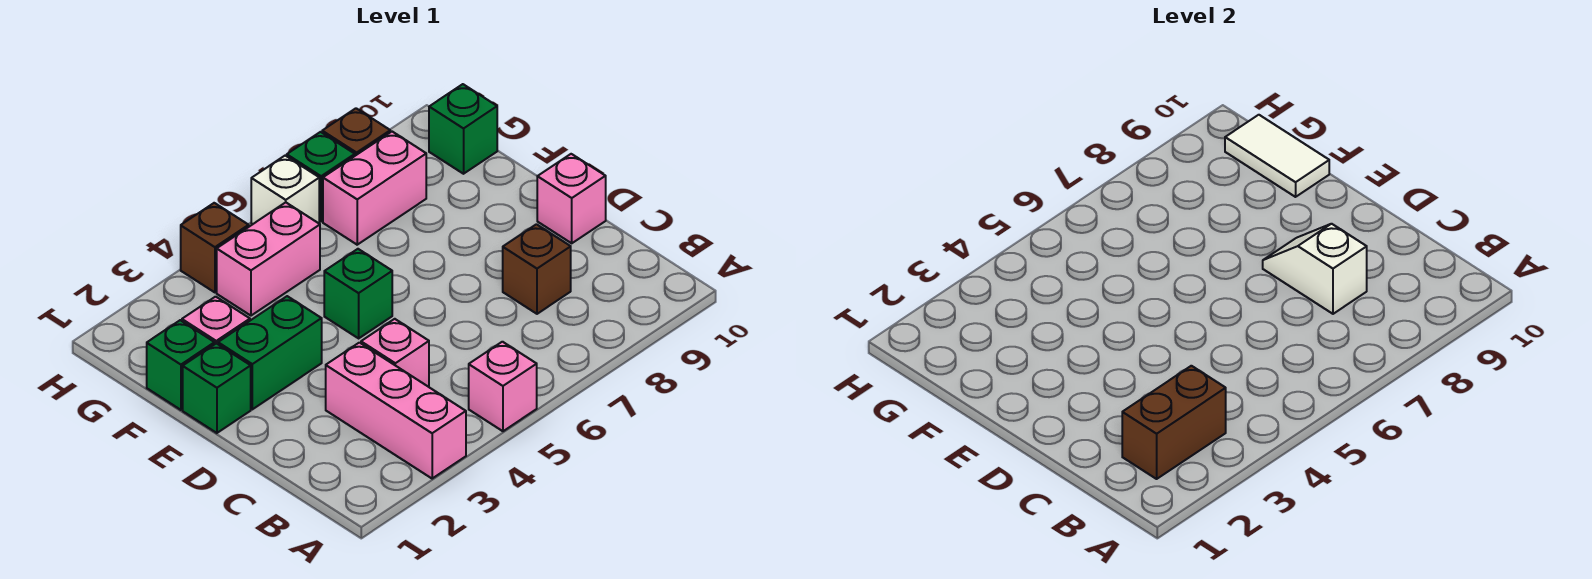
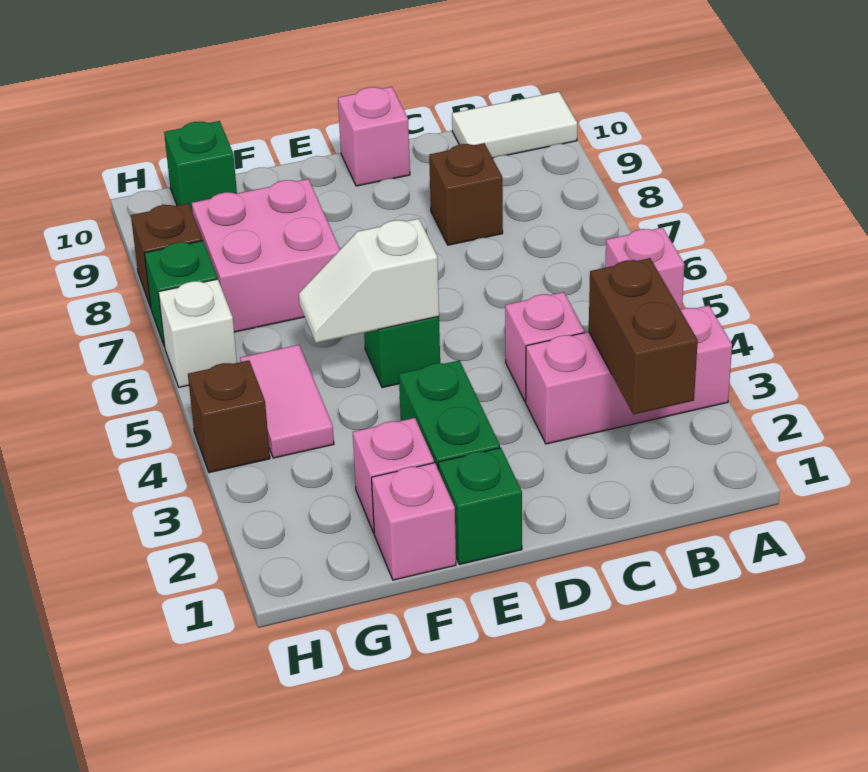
white 1x2 slope [1263,224,1367,314] -> white 1x2 slope moved to [299,219,439,343]
green 1x1 brick [147,320,215,410] -> pink 1x1 brick [372,463,456,580]
white 1x2 tile [1225,115,1329,197] -> white 1x2 tile moved to [452,92,577,158]
pink 1x2 brick [217,202,320,316] -> pink 1x2 tile [240,345,334,458]
pink 1x2 brick [323,132,426,245] -> pink 2x2 brick [192,179,340,332]

